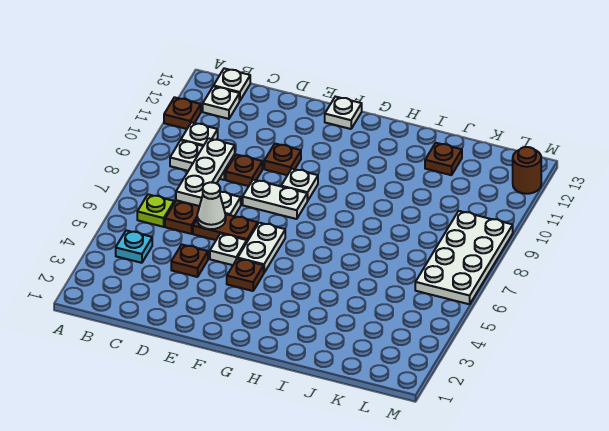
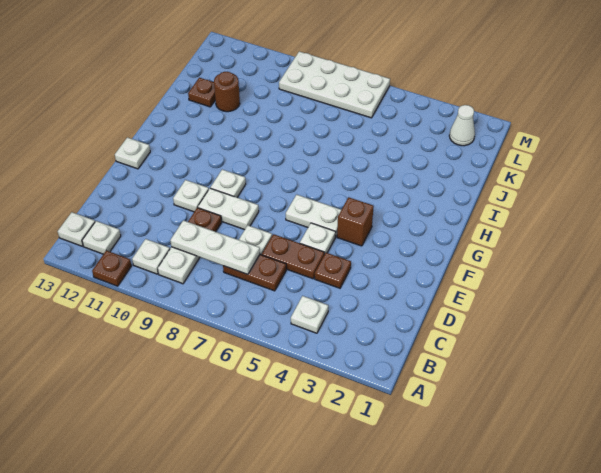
cyan 1x1 plate [116,230,152,263] -> white 1x1 plate [291,296,328,333]
lime 1x1 plate [137,194,174,227] -> none
brown 1x2 plate [193,214,258,241] -> brown 1x2 plate turned to [262,234,324,279]
white 1x1 cone [197,182,226,229] -> white 1x1 cone moved to [449,105,475,146]
white 1x2 plate [243,180,307,219] -> white 1x2 plate turned to [198,188,259,230]
brown 1x1 plate [264,144,301,175] -> white 1x1 plate [173,180,209,212]
brown 1x1 plate [227,258,264,291] -> brown 1x1 brick [337,197,374,246]
brown 1x1 round brick [513,147,541,194] -> brown 1x1 round brick moved to [214,72,240,112]

